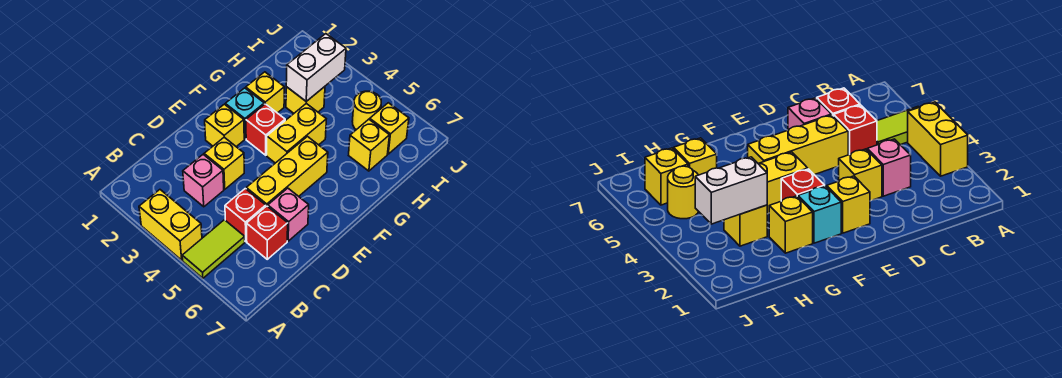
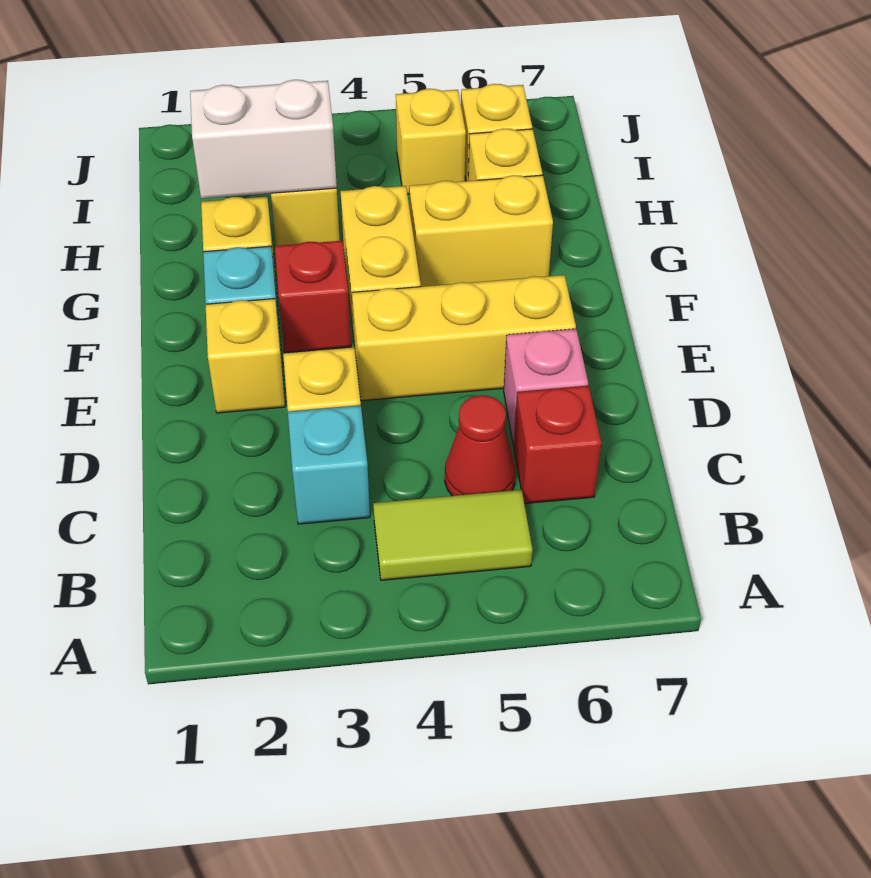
yellow 1x2 brick [139,190,202,260] -> yellow 1x2 brick moved to [409,175,553,287]
lime 1x2 tile [182,220,245,278] -> lime 1x2 tile turned to [373,490,533,580]
pink 1x1 brick [183,155,224,207] -> cyan 1x1 brick [288,405,370,524]
red 1x1 brick [225,189,266,242] -> red 1x1 cone [445,395,516,496]
yellow 1x3 brick [246,137,328,206] -> yellow 1x3 brick turned to [352,275,576,401]
white 1x2 brick [286,34,346,101] -> white 1x2 brick turned to [190,80,337,199]
yellow 1x1 round brick [352,91,381,130] -> yellow 1x1 brick [396,89,466,194]

